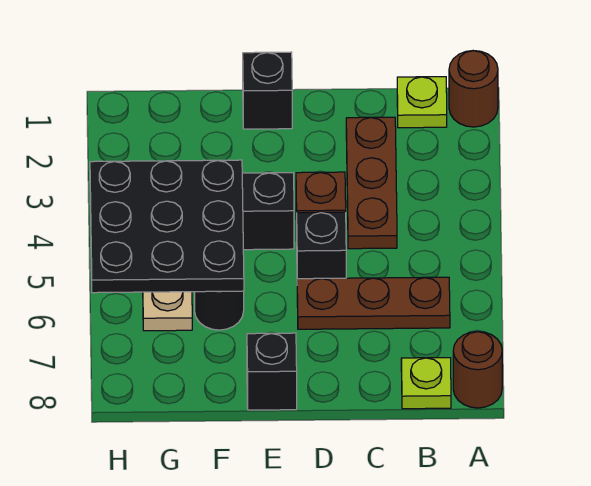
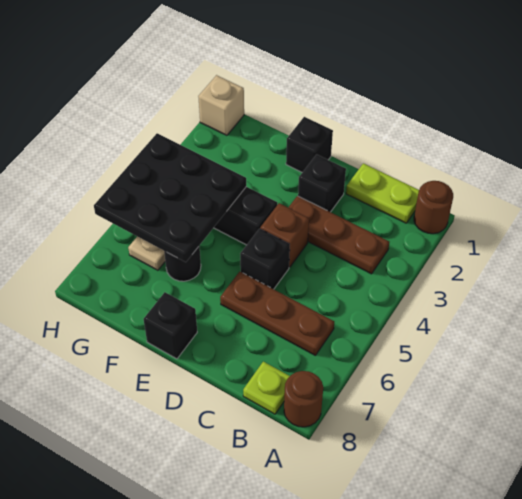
lime 1x1 plate [397,77,447,128] -> lime 1x2 plate [346,163,419,223]
brown 1x3 plate [346,117,397,249] -> brown 1x3 plate turned to [288,196,389,274]
none -> black 1x1 brick [298,154,346,212]
none -> tan 1x1 brick [198,75,244,135]

